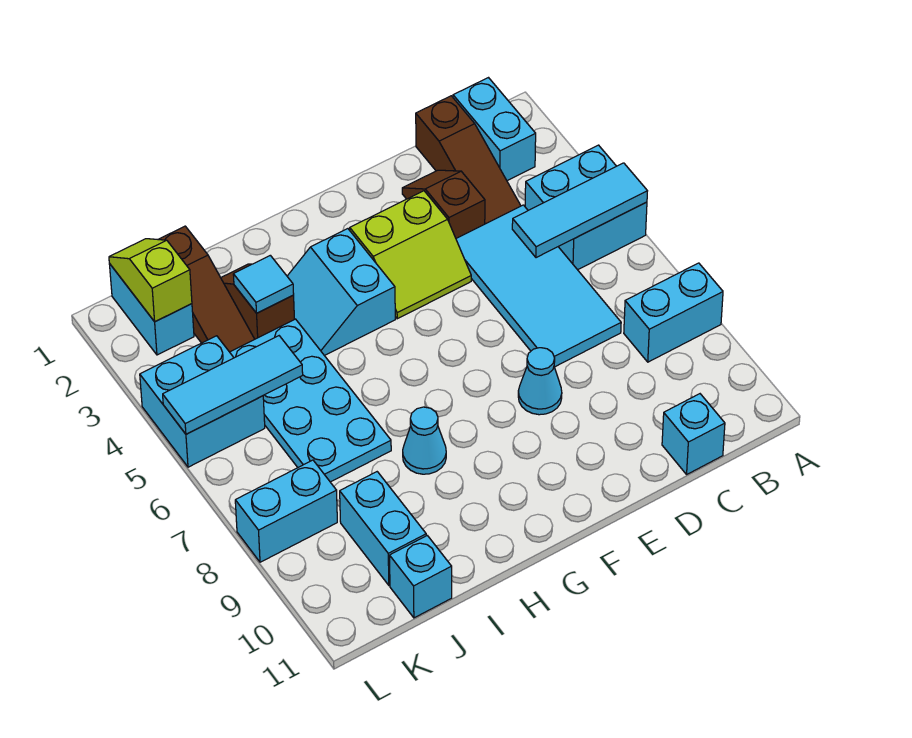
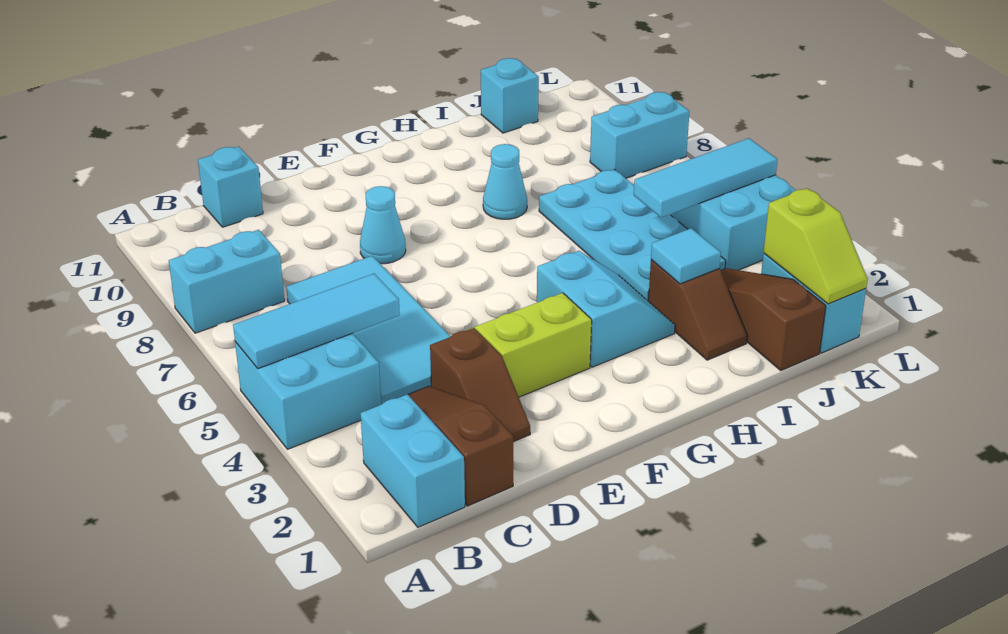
cyan 1x2 brick [340,472,426,585] -> none

